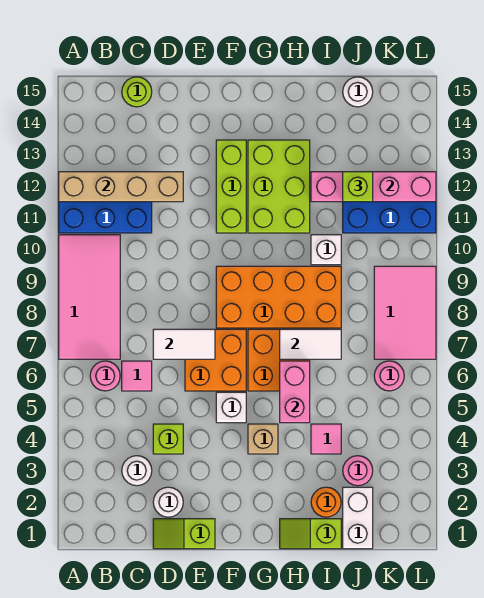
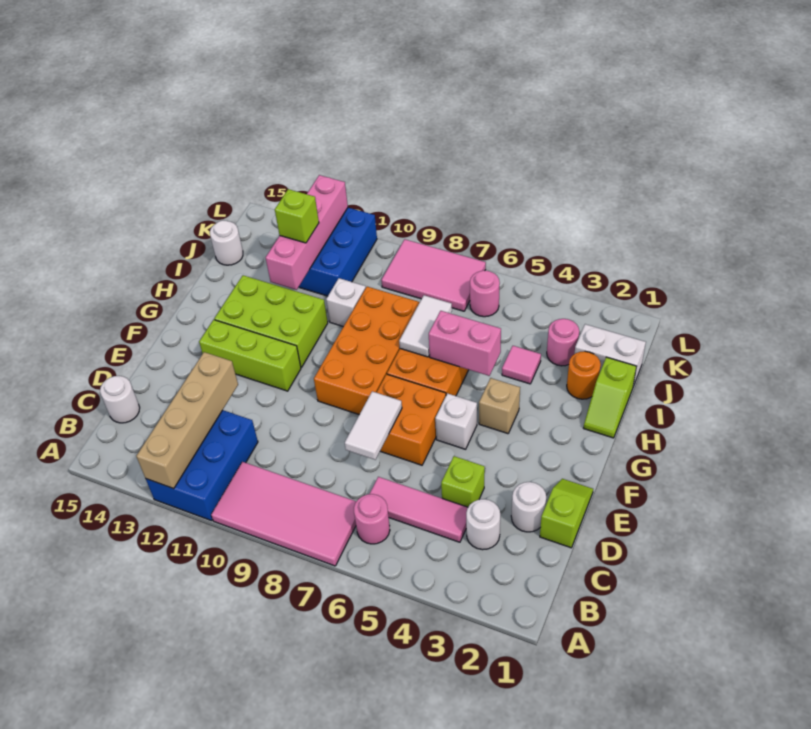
pink 1x1 tile [122,361,152,391] -> pink 1x3 tile [370,477,468,542]
lime 1x1 round brick [122,77,152,107] -> white 1x1 round brick [100,376,140,423]
lime 1x2 slope [153,519,215,549] -> lime 1x2 slope turned to [540,479,593,548]

